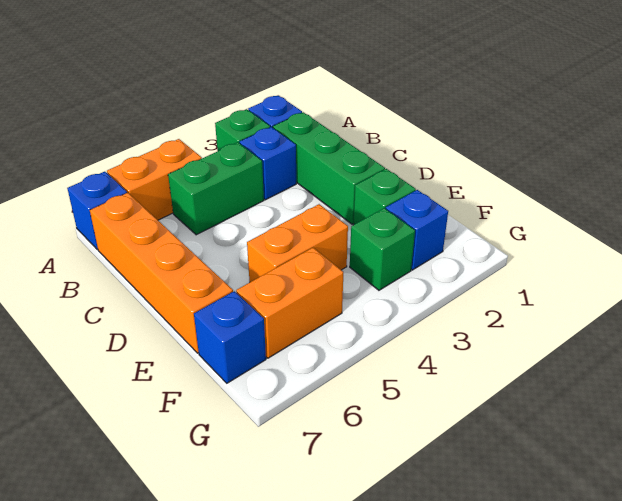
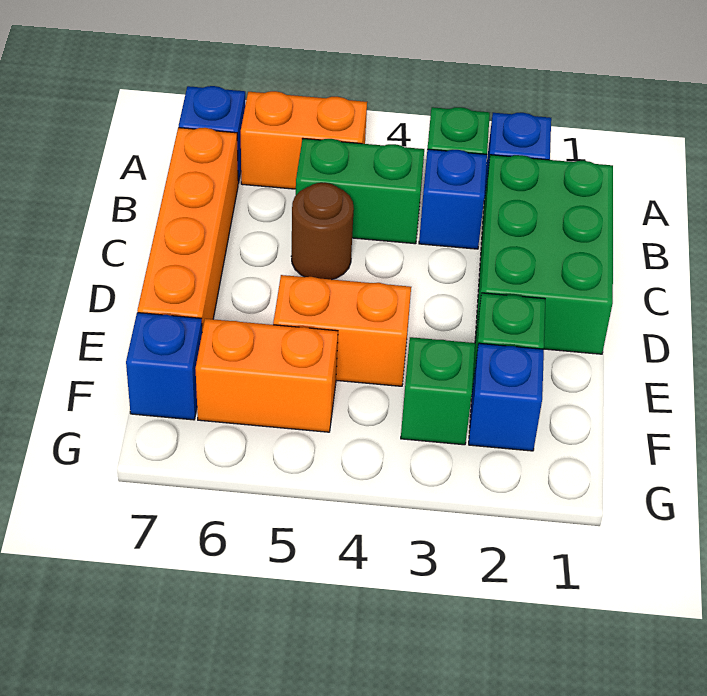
green 1x3 brick [273,112,385,224] -> green 2x3 brick [475,155,613,354]
none -> brown 1x1 round brick [291,183,354,280]

